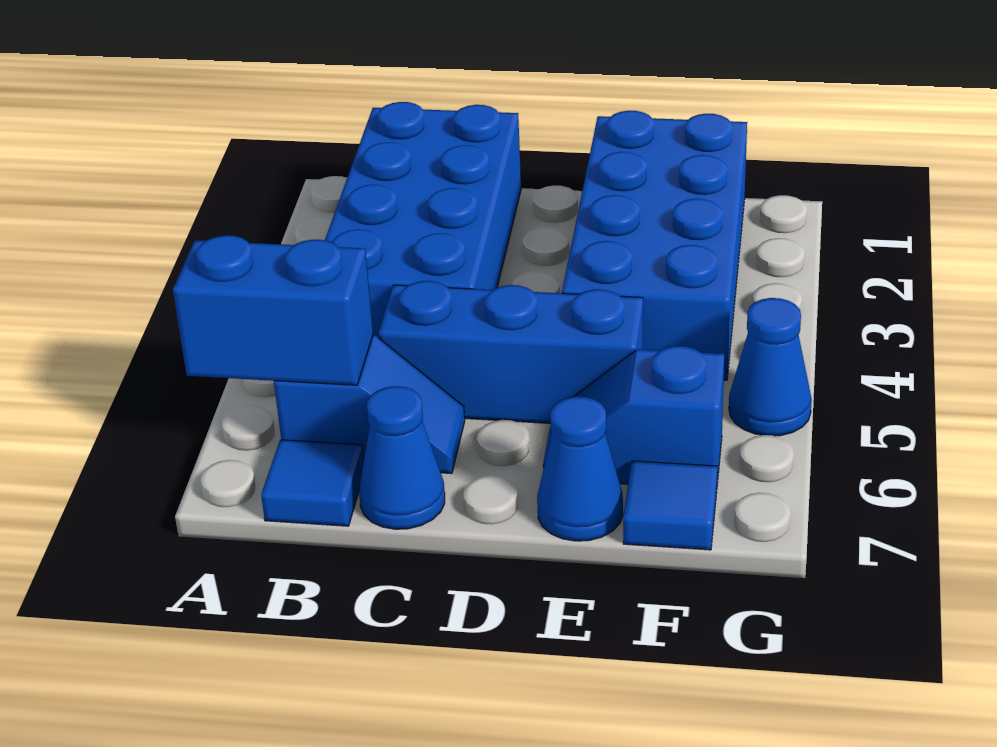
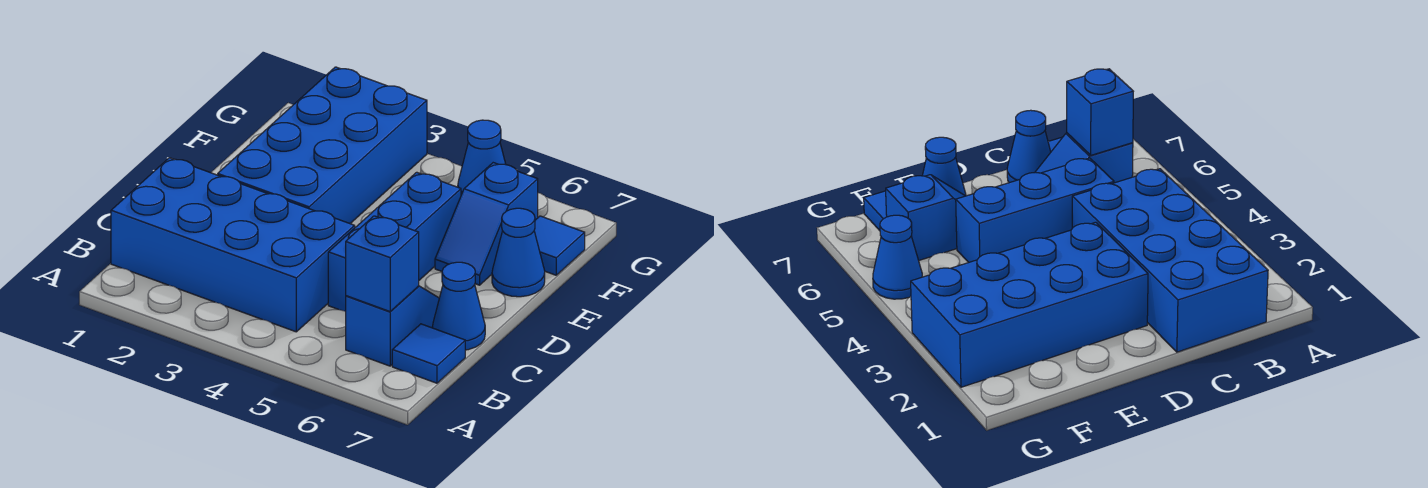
blue 1x2 brick [173,235,373,385] -> blue 1x1 brick [346,216,419,312]
blue 2x4 brick [562,111,747,380] -> blue 2x4 brick turned to [218,67,427,223]

